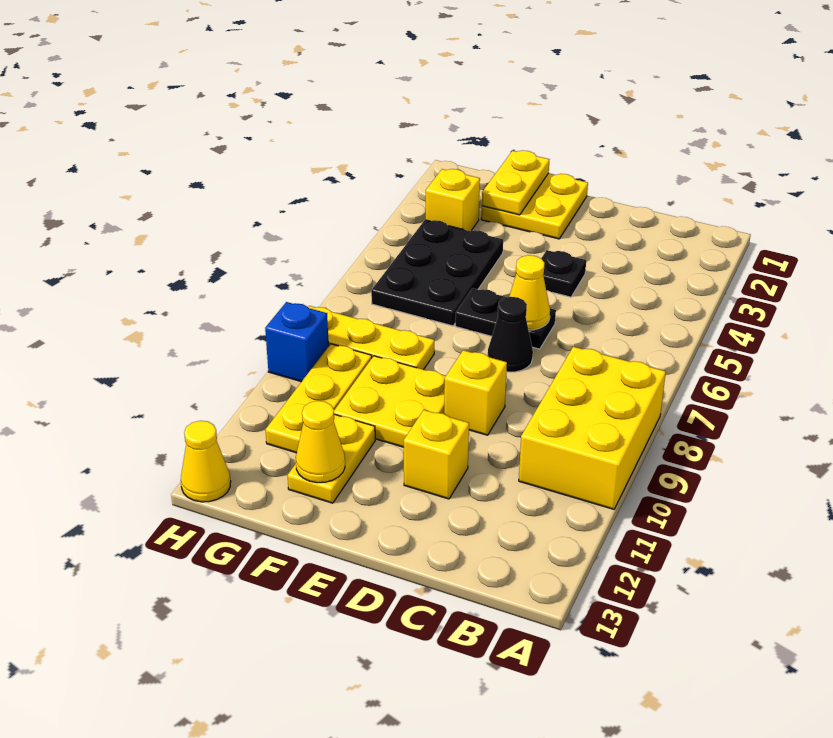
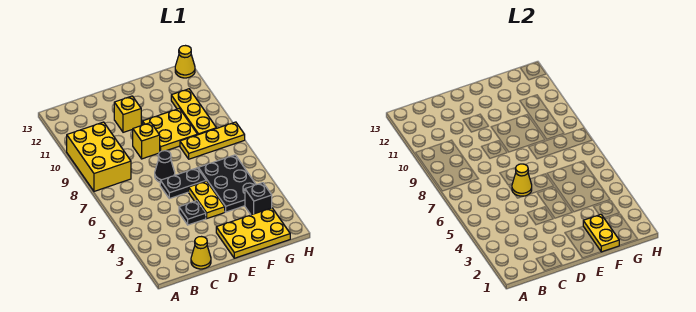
yellow 2x2 plate [481,173,588,239] -> yellow 2x3 plate [216,208,290,258]
yellow 1x2 plate [288,414,375,503] -> yellow 1x2 plate moved to [189,181,225,218]
yellow 1x1 cone [296,401,345,483] -> yellow 1x1 cone moved to [191,237,211,269]
yellow 1x1 brick [426,169,480,231] -> black 1x1 brick [245,183,272,215]
blue 1x1 brick [265,302,329,382] -> none

